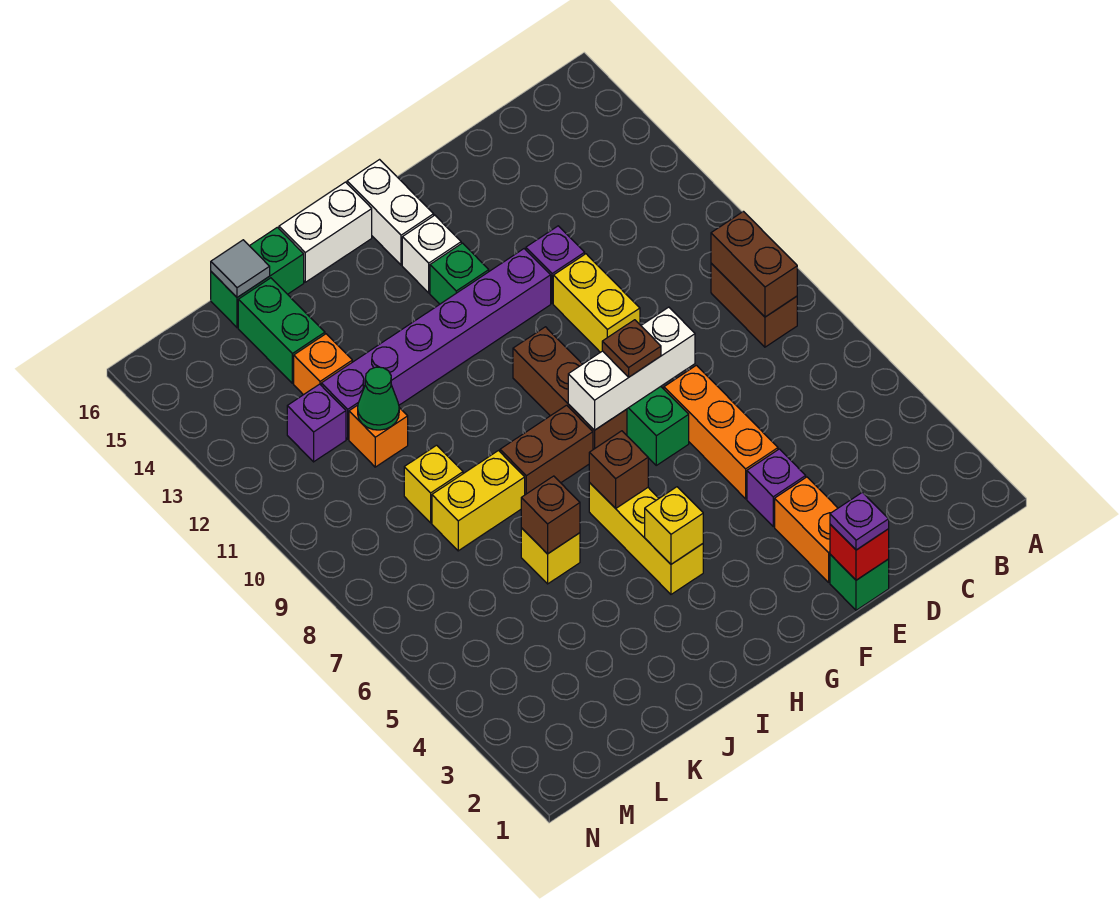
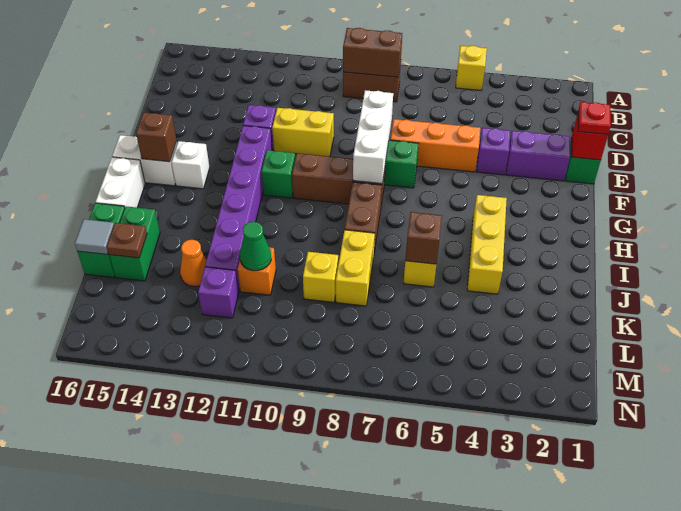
purple 1x1 plate [830,492,889,550] -> red 1x1 plate [578,102,611,134]
orange 1x2 brick [775,477,838,582] -> purple 1x2 brick [506,131,570,181]
brown 1x1 plate [602,320,661,377] -> brown 1x1 plate moved to [107,223,147,258]
green 1x1 brick [430,243,489,304] -> green 1x1 brick moved to [262,150,295,198]
yellow 1x3 brick [589,483,703,594] -> yellow 1x3 brick turned to [467,195,507,294]
yellow 1x1 brick [645,487,703,564] -> yellow 1x1 brick moved to [456,46,487,90]
brown 1x1 brick [589,431,648,508] -> brown 1x1 brick moved to [136,113,177,162]
orange 1x1 brick [294,334,352,395] -> orange 1x1 cone [180,240,207,286]
green 1x2 brick [238,278,325,383] -> green 1x2 brick turned to [109,206,160,281]

